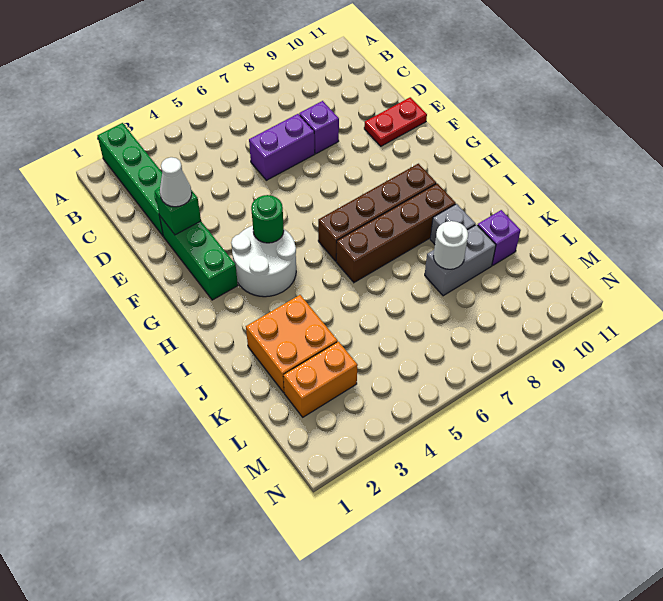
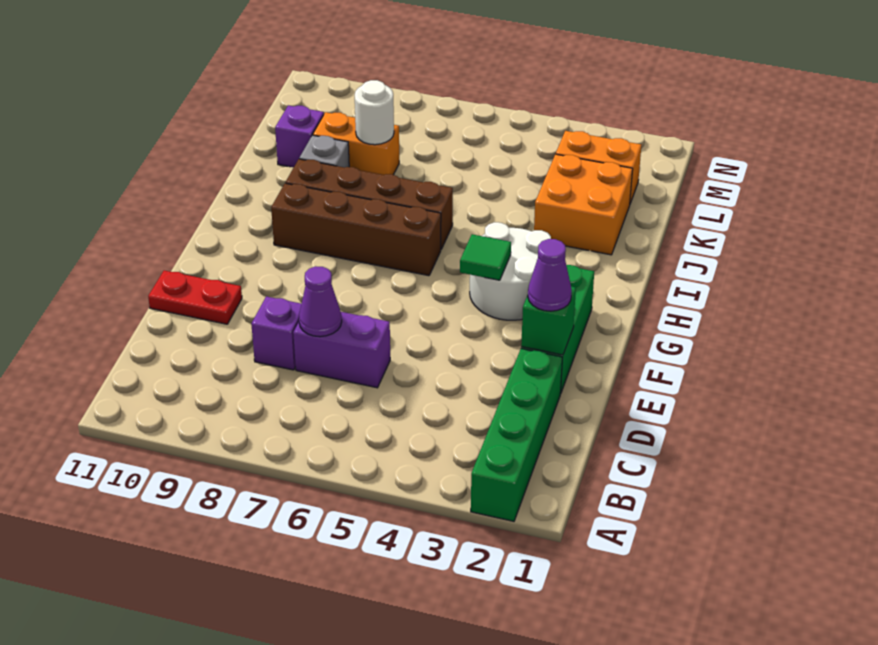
none -> purple 1x1 cone [299,266,342,337]
white 1x1 cone [160,157,192,207] -> purple 1x1 cone [528,239,572,311]
green 1x1 round brick [251,195,284,243] -> green 1x1 tile [460,234,511,280]
grey 1x2 brick [425,225,496,296] -> orange 1x2 brick [313,112,399,175]

